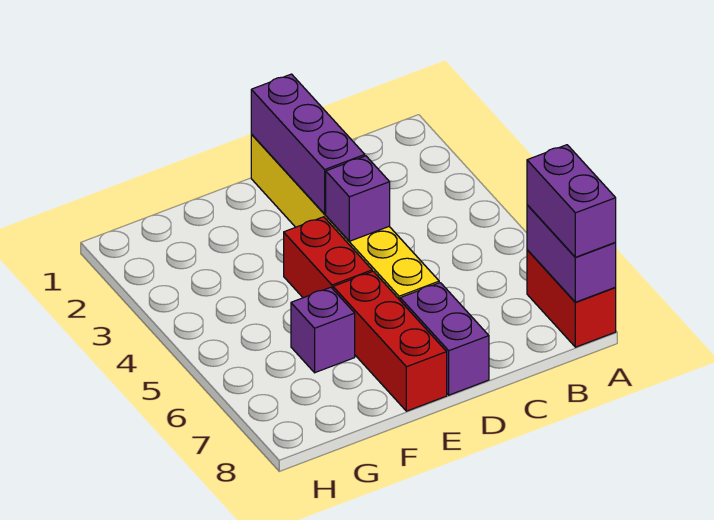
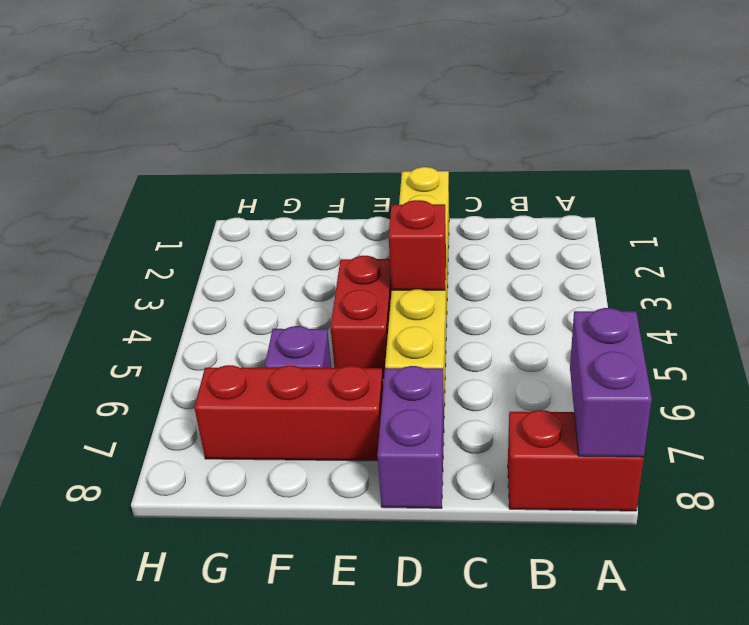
red 1x2 brick [527,250,616,347] -> red 1x2 brick turned to [508,410,644,511]
purple 1x2 brick [527,145,616,257] -> none
purple 1x3 brick [251,74,365,214] -> none
purple 1x1 brick [326,156,390,241] -> red 1x1 brick [389,200,446,290]
red 1x3 brick [333,271,447,411] -> red 1x3 brick turned to [194,365,383,461]

